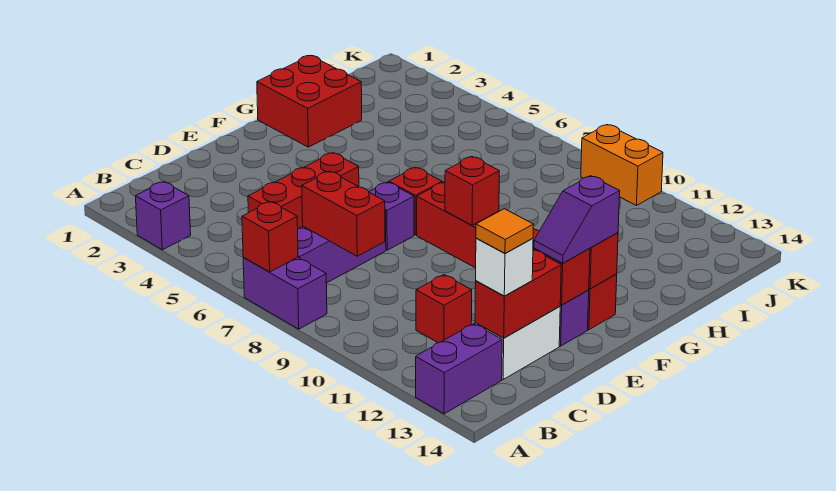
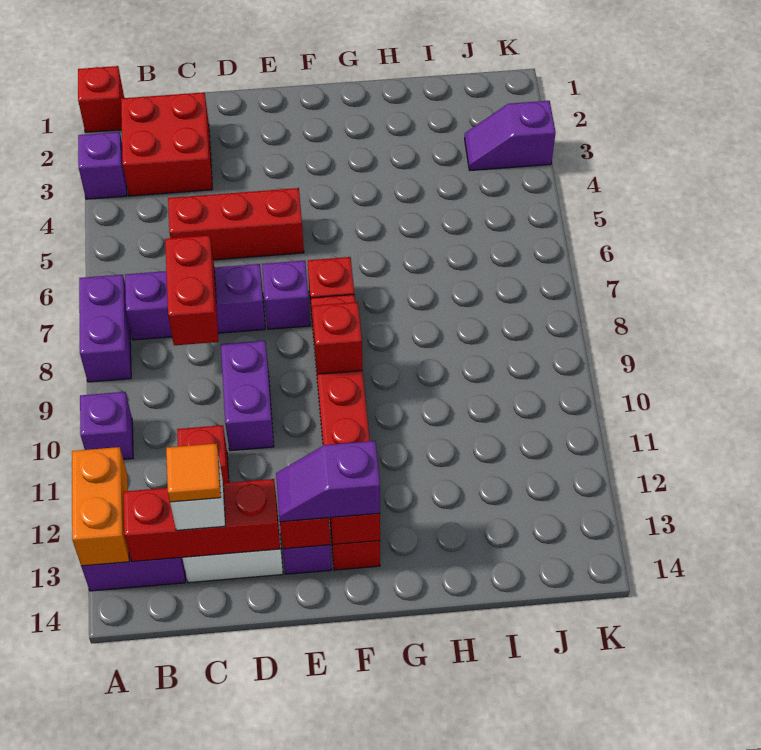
red 1x1 brick [242,202,298,272] -> red 1x1 brick moved to [78,66,124,132]
none -> purple 1x1 brick [80,392,133,459]
red 1x2 brick [475,250,561,338] -> red 1x3 brick [123,479,280,562]
none -> purple 1x2 brick [221,341,274,451]
red 2x2 brick [257,56,362,147] -> red 2x2 brick moved to [121,92,212,196]
none -> purple 1x2 slope [465,101,556,170]
orange 1x2 brick [581,125,663,205] -> orange 1x2 brick moved to [72,447,129,566]

